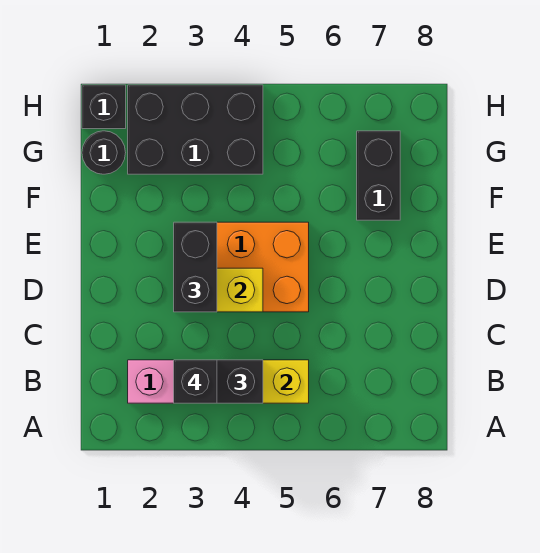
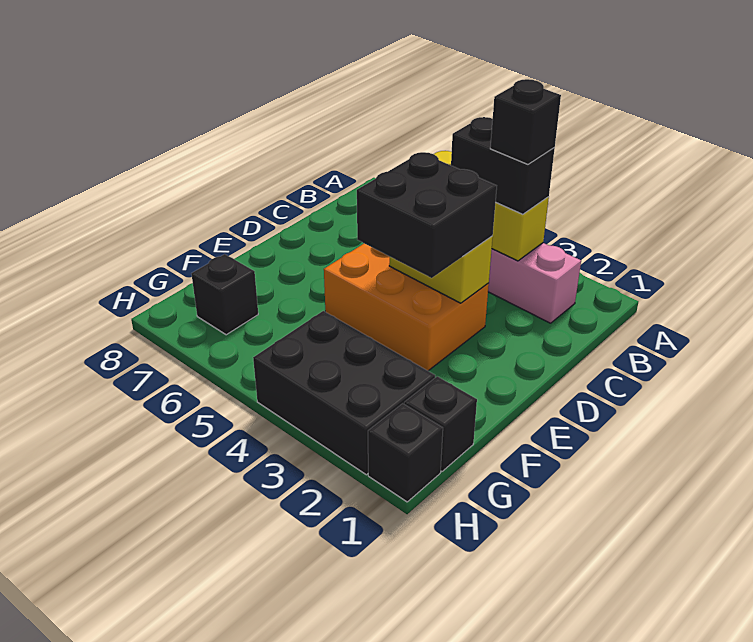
black 1x2 brick [174,222,217,312] -> black 2x2 brick [357,152,497,278]
black 1x2 brick [357,131,400,220] -> black 1x1 brick [191,254,258,335]
black 1x1 round brick [82,131,126,174] -> black 1x1 brick [404,376,477,471]

